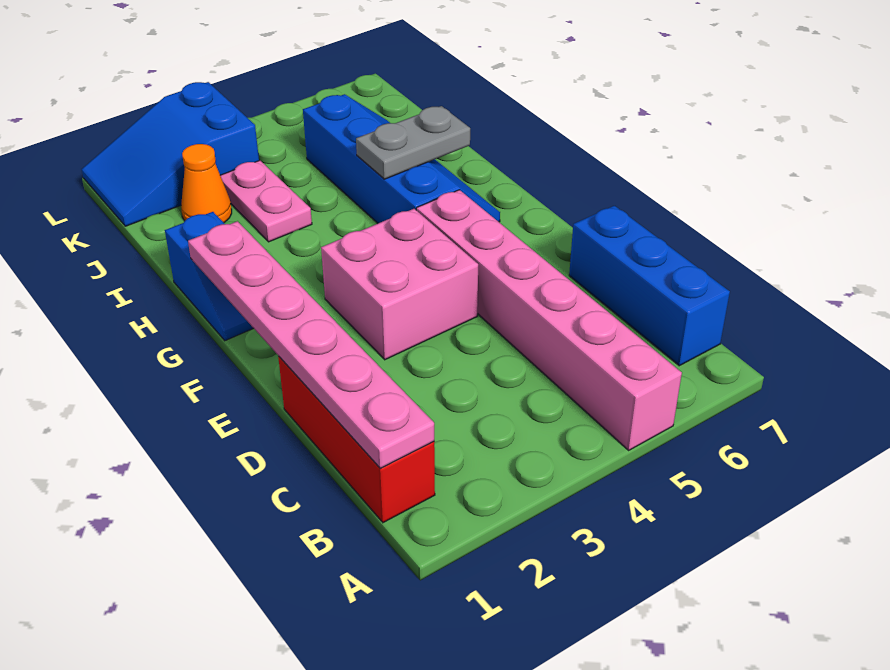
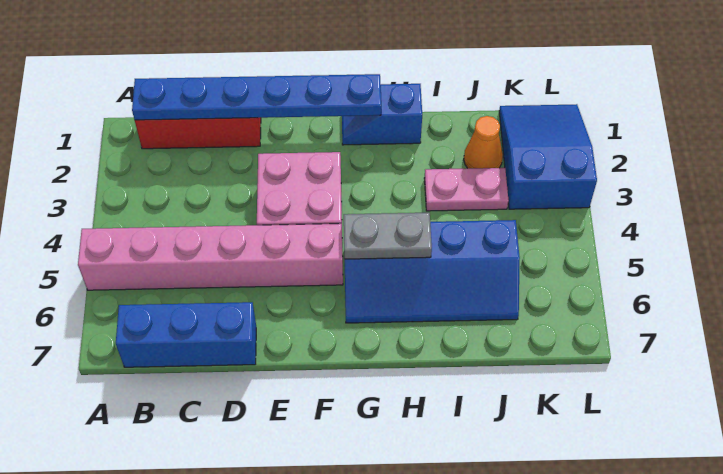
pink 1x6 plate [188,221,434,468] -> blue 1x6 plate [132,74,381,120]
grey 1x2 plate [356,106,470,179] -> grey 1x2 plate turned to [344,213,432,259]

